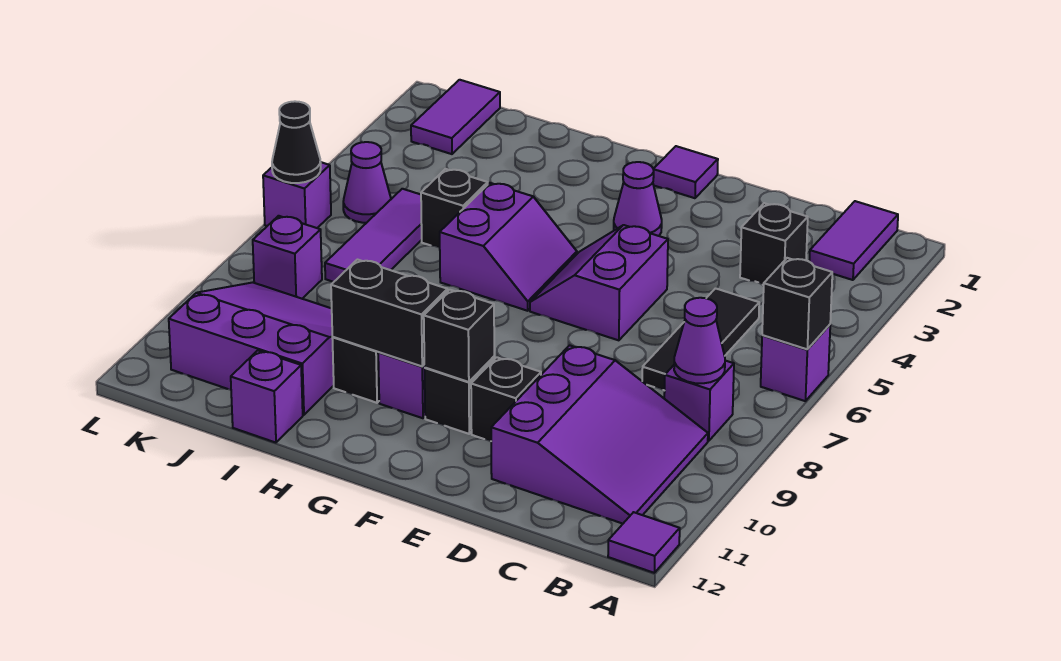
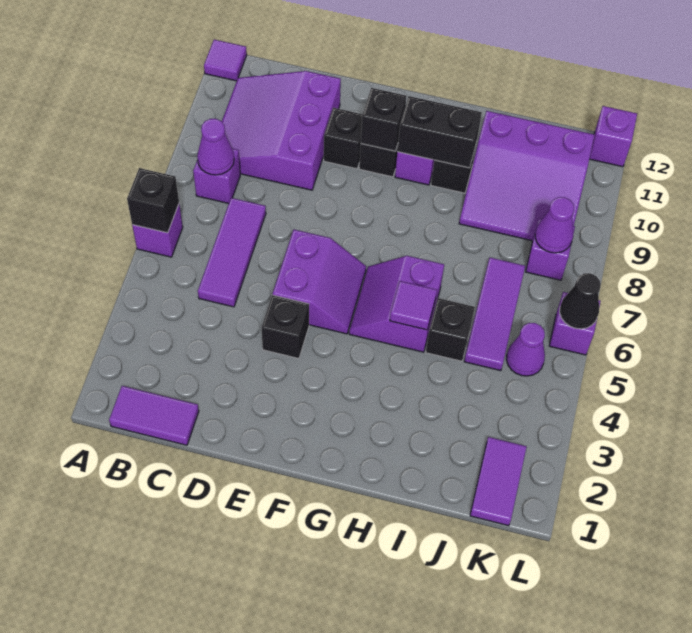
purple 1x2 tile [809,201,898,280] -> purple 1x2 tile turned to [109,386,199,445]
black 1x1 brick [740,203,808,285] -> black 1x1 brick moved to [261,295,309,359]
black 1x3 tile [642,288,759,391] -> purple 1x3 tile [198,198,266,307]
purple 1x1 tile [653,146,718,198] -> purple 1x1 tile moved to [390,281,437,330]
purple 1x1 cone [614,162,662,236] -> purple 1x1 cone moved to [535,197,574,253]
purple 1x1 brick [231,351,303,443] -> purple 1x1 brick moved to [590,106,637,167]

